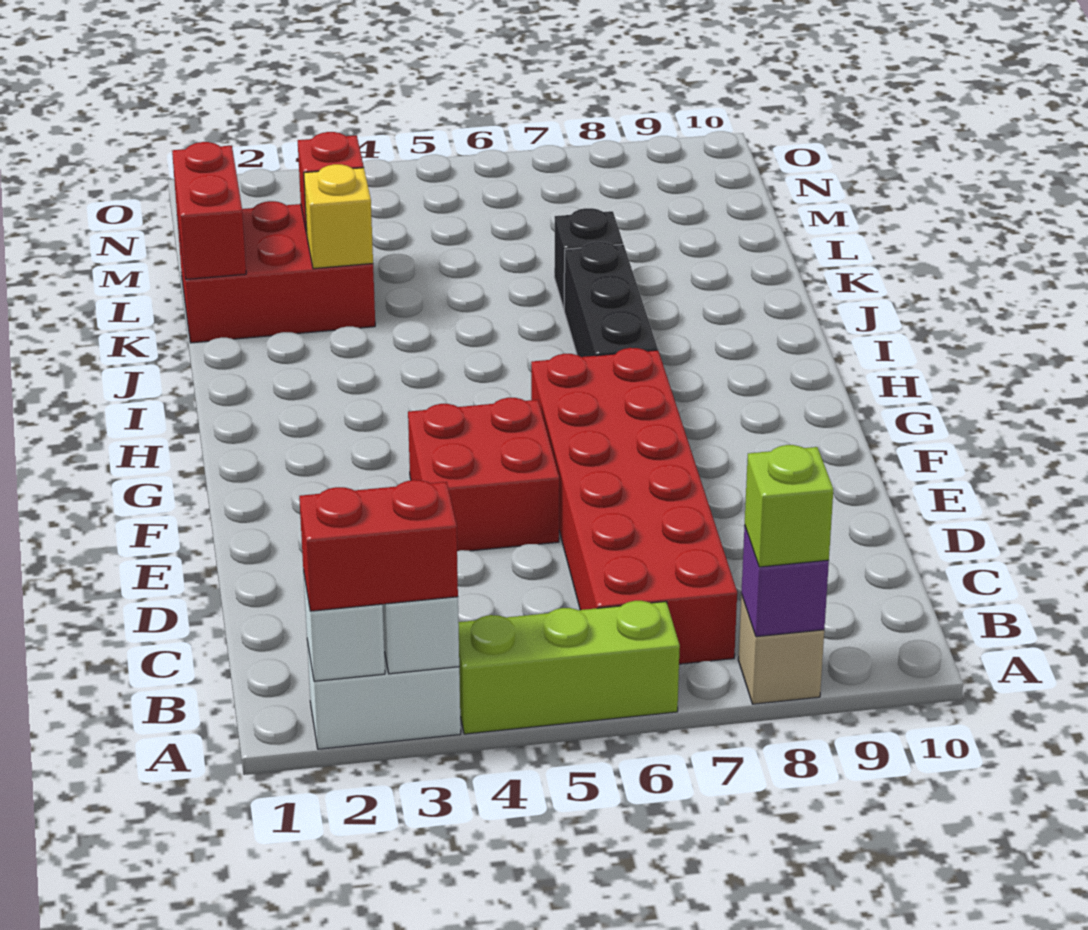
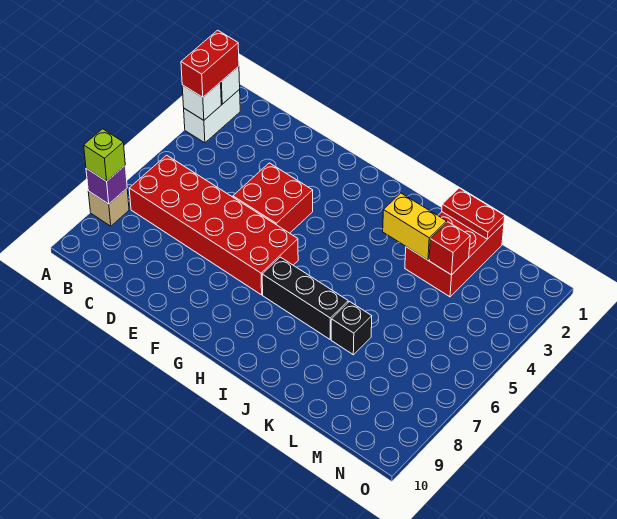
lime 1x3 brick [458,601,680,734] -> none
red 1x2 brick [172,142,246,279] -> red 1x2 plate [442,188,505,239]
yellow 1x1 brick [304,164,373,269] -> yellow 1x2 brick [383,193,447,260]

